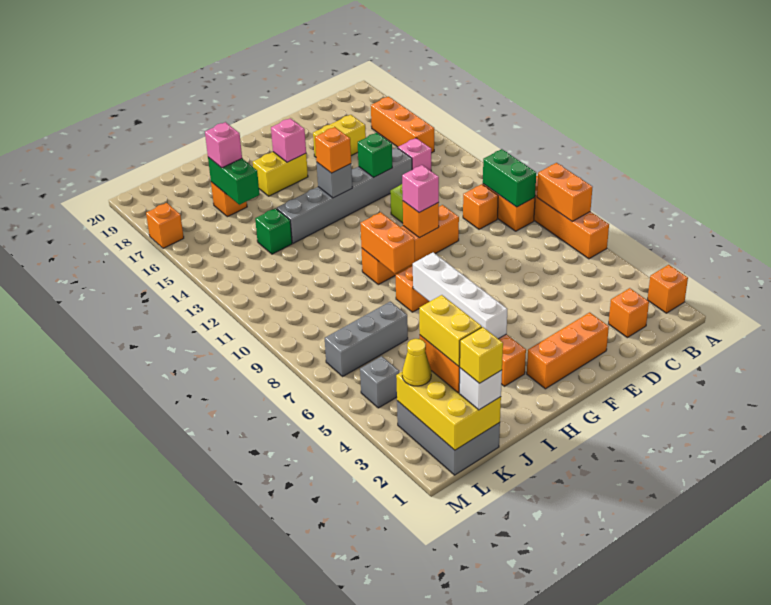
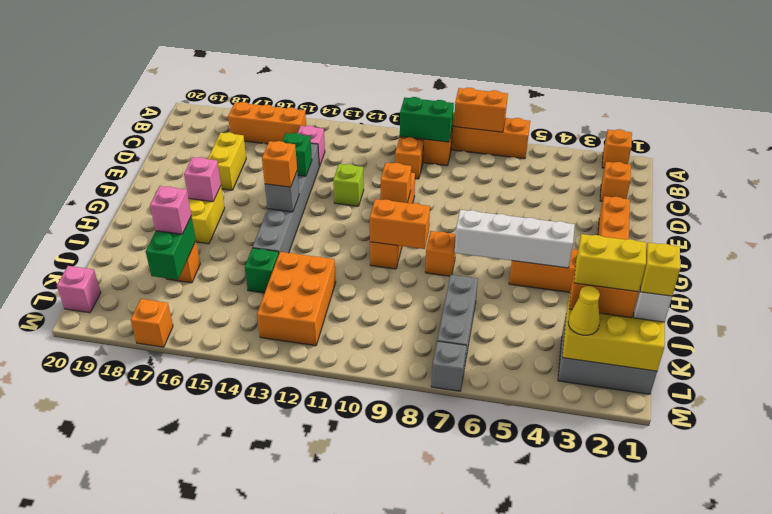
pink 1x1 brick [402,165,439,213] -> pink 1x1 brick moved to [57,266,101,313]
none -> orange 2x3 brick [257,252,336,346]
green 1x2 brick [208,157,260,205] -> green 1x2 brick turned to [146,216,196,280]
grey 1x1 brick [360,356,399,408] -> grey 1x1 brick moved to [431,341,467,391]

